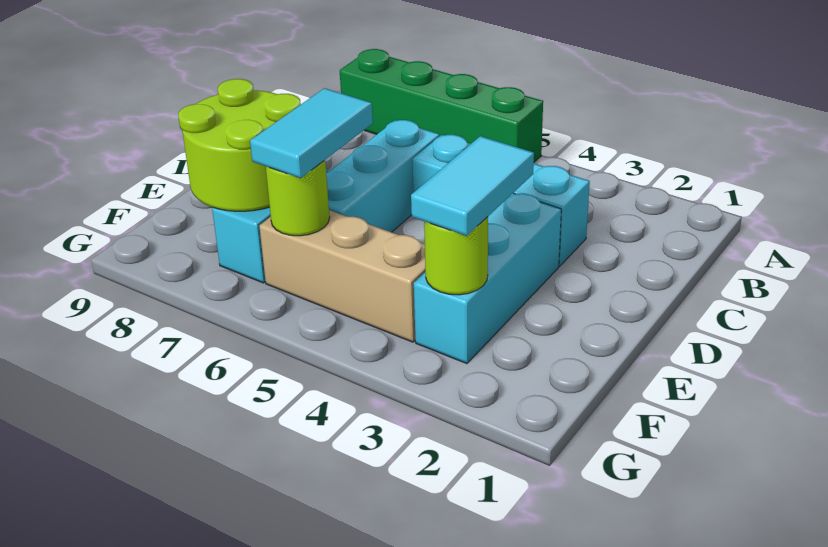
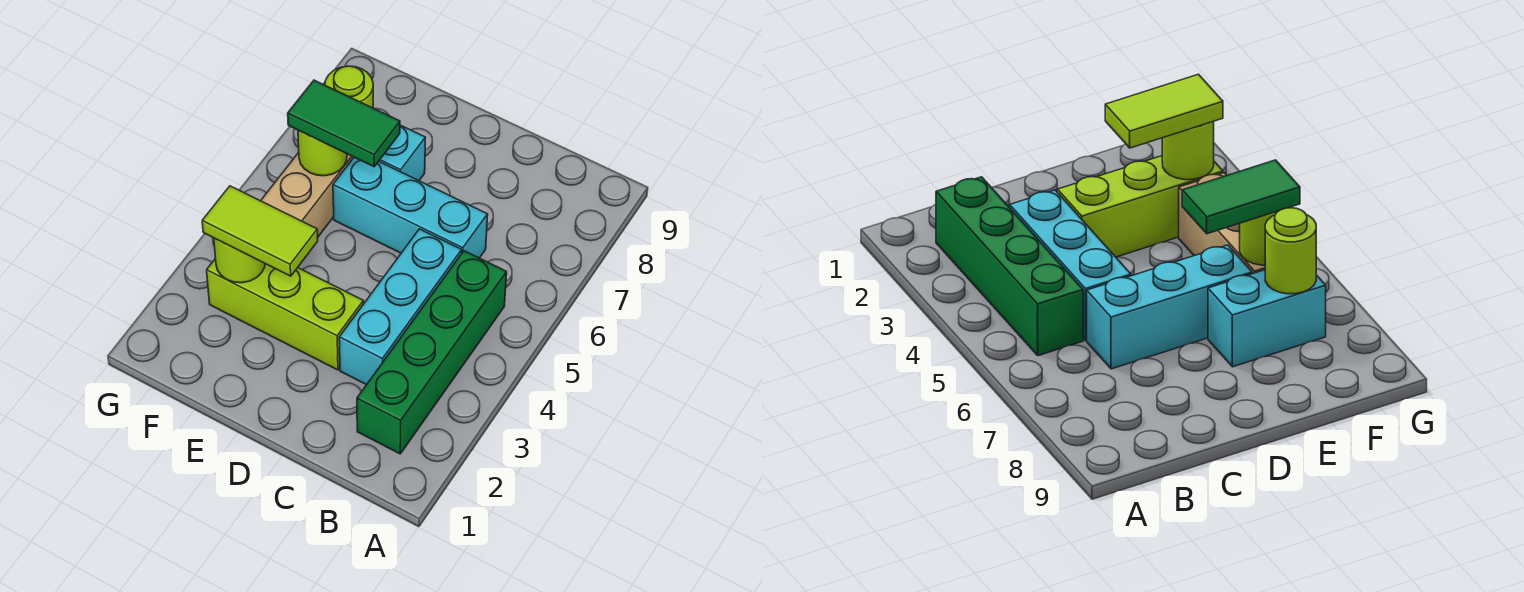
green 1x4 brick [340,49,543,162] -> green 1x4 brick moved to [357,251,507,454]
cyan 1x3 brick [414,193,561,364] -> lime 1x3 brick [207,258,364,370]
cyan 1x2 tile [411,136,534,236] -> lime 1x2 tile [202,186,318,276]
cyan 1x2 tile [250,88,373,178] -> green 1x2 tile [288,80,400,167]
lime 2x2 round brick [178,79,301,211] -> lime 1x1 round brick [325,66,373,108]

